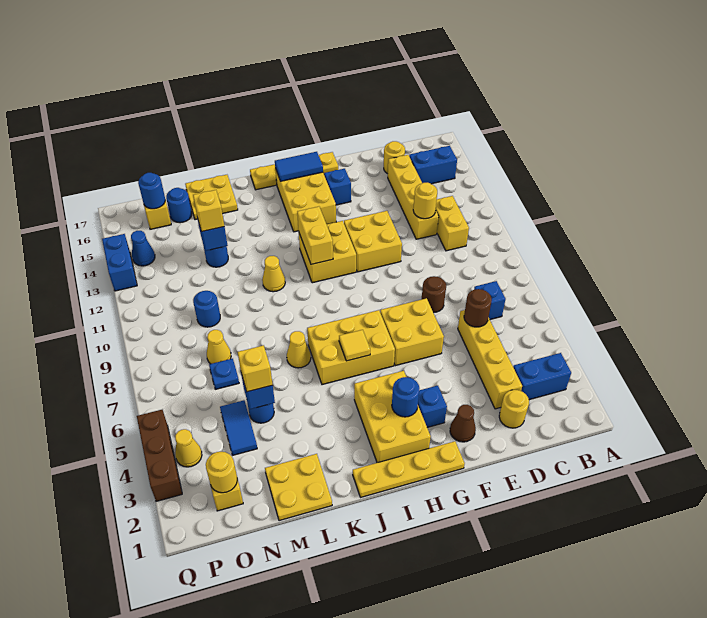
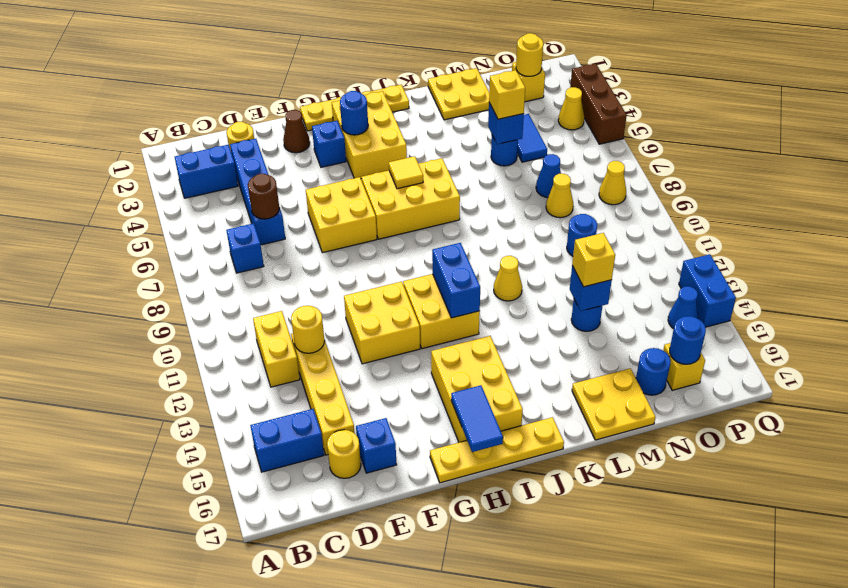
yellow 1x4 brick [458,310,522,409] -> blue 1x4 brick [230,139,285,245]
brown 1x1 round brick [421,276,446,313] -> none
blue 1x1 brick [324,169,351,205] -> blue 1x1 brick moved to [356,418,397,473]
blue 1x2 tile [275,152,323,181] -> blue 1x2 tile turned to [451,385,503,452]
yellow 1x2 brick [297,207,333,264] -> blue 1x2 brick [432,243,480,318]
yellow 1x1 cone [287,331,311,368] -> yellow 1x1 cone moved to [599,161,626,205]
blue 1x1 plate [209,359,239,389] -> blue 1x1 cone [536,154,561,198]

